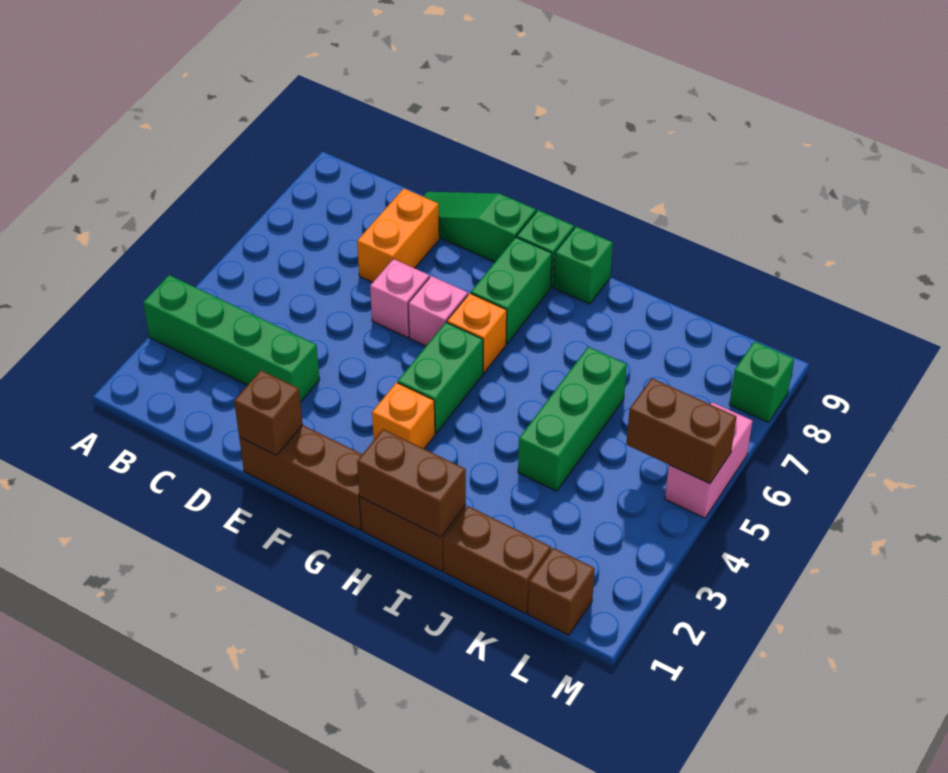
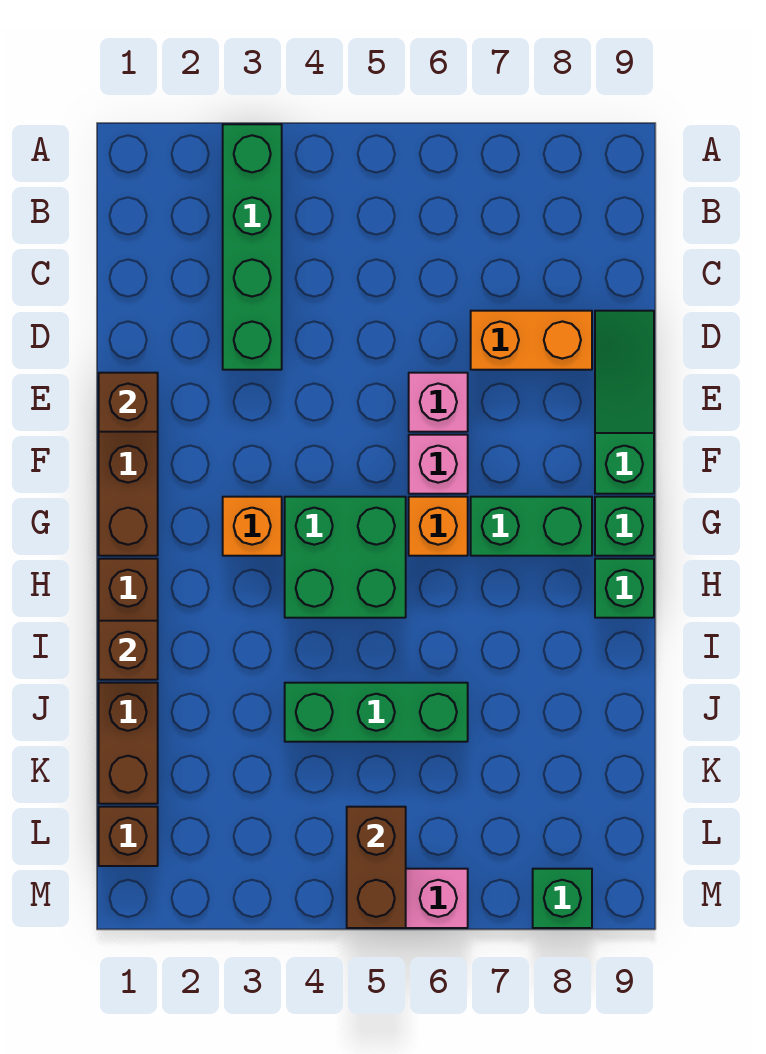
green 1x2 brick [398,322,483,433] -> green 2x2 brick [285,497,406,618]
brown 1x2 brick [357,429,466,537] -> brown 1x1 brick [99,621,158,680]

